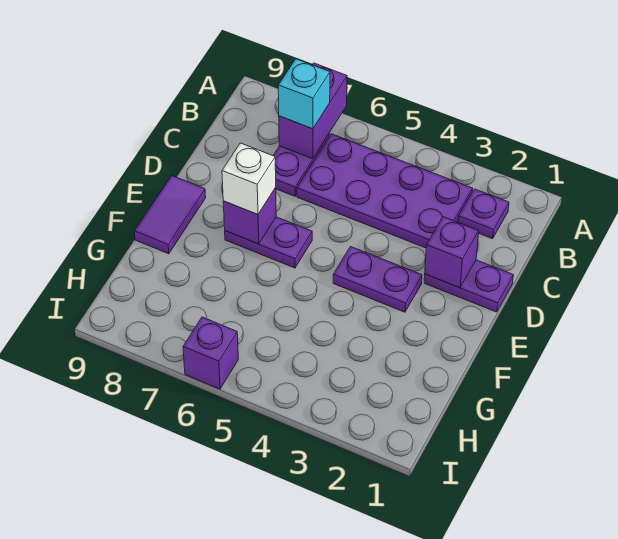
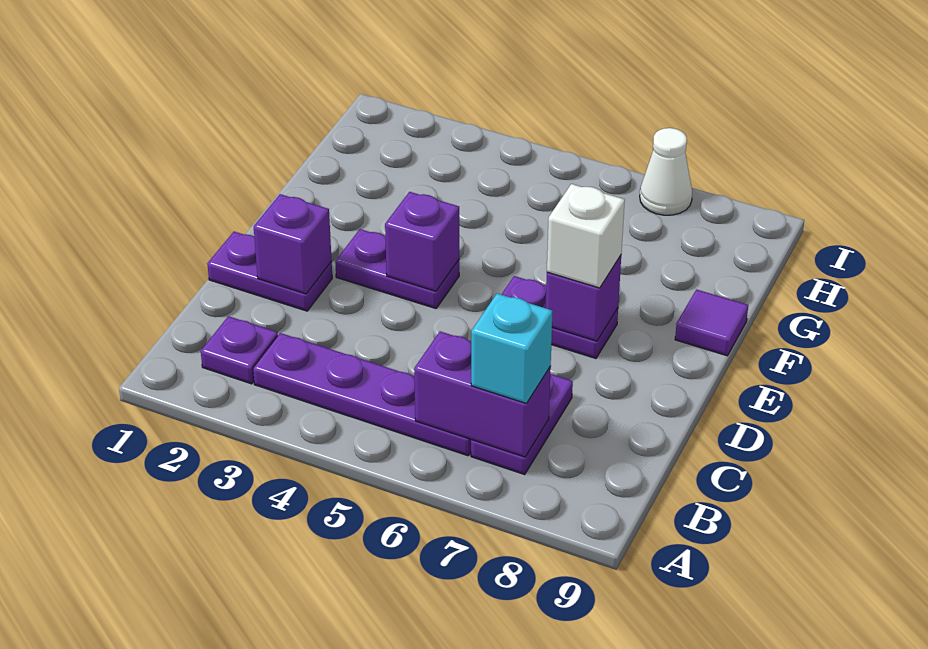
purple 1x2 brick [279,63,347,159] -> purple 1x2 brick turned to [414,331,551,457]
purple 2x4 plate [297,134,473,248] -> purple 1x4 plate [253,333,471,456]
purple 1x2 tile [134,176,206,254] -> purple 1x1 tile [675,290,748,356]
purple 1x1 brick [183,317,238,389] -> purple 1x1 brick moved to [385,192,459,291]
none -> white 1x1 cone [640,128,692,215]

